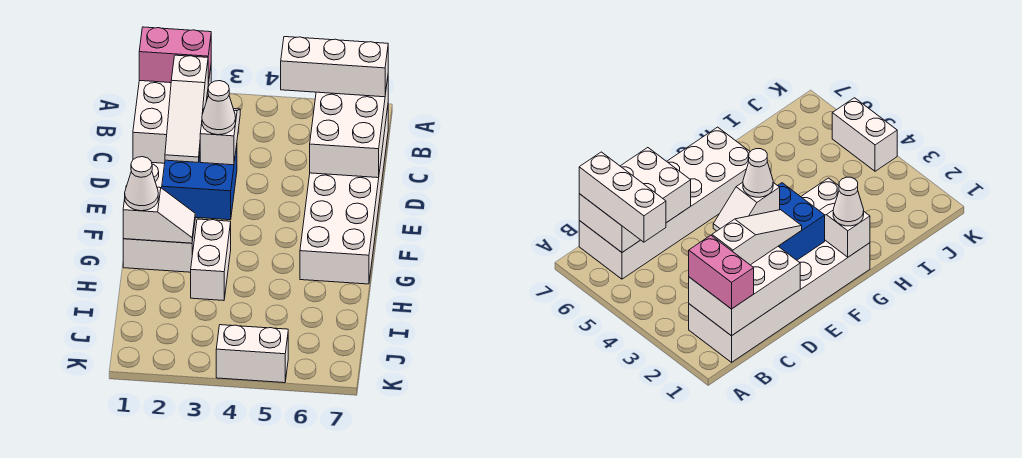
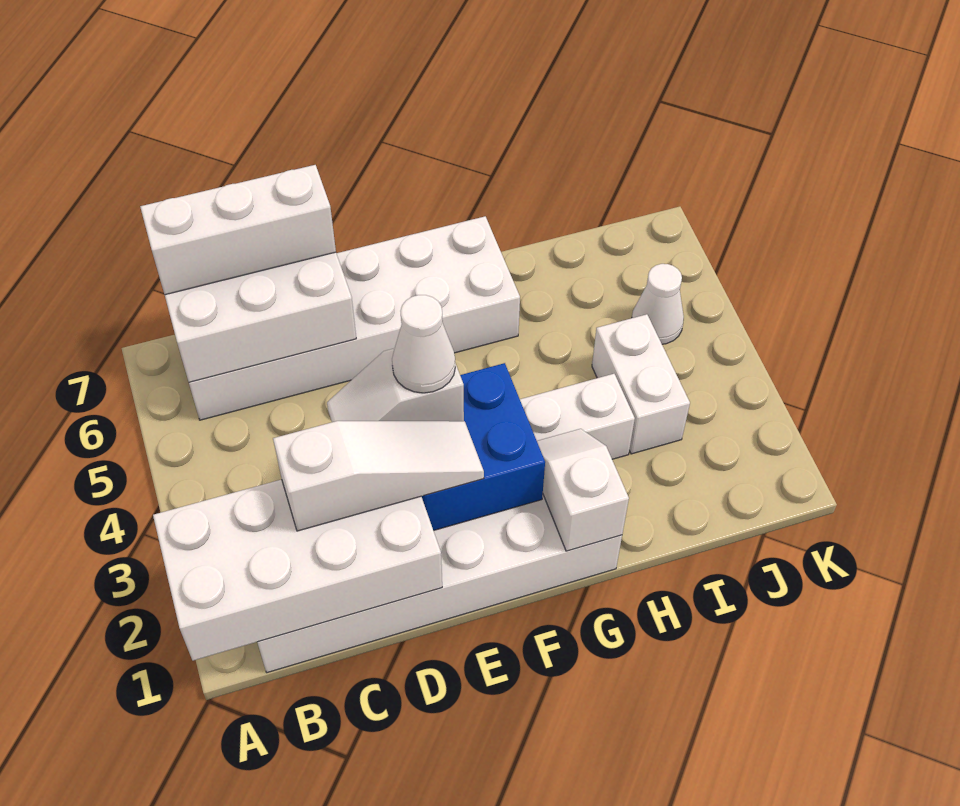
white 2x3 brick [133,68,211,163] -> white 2x4 brick [153,479,442,661]
pink 1x2 brick [139,27,211,84] -> none
white 1x3 brick [281,37,388,97] -> white 1x3 brick turned to [140,165,336,295]
white 1x1 cone [125,157,158,211] -> white 1x1 cone moved to [632,264,684,344]
white 1x2 brick [216,325,288,383] -> white 1x2 brick moved to [592,314,690,454]

